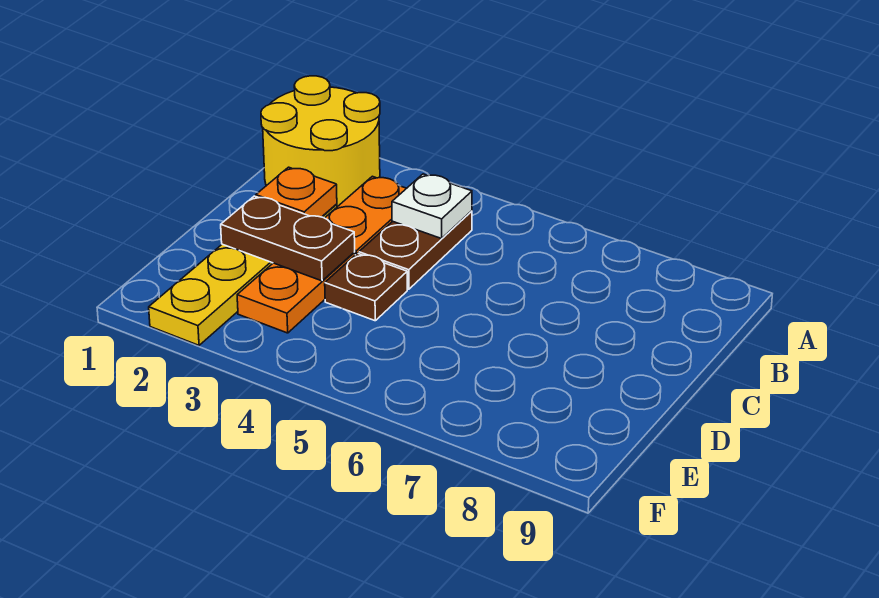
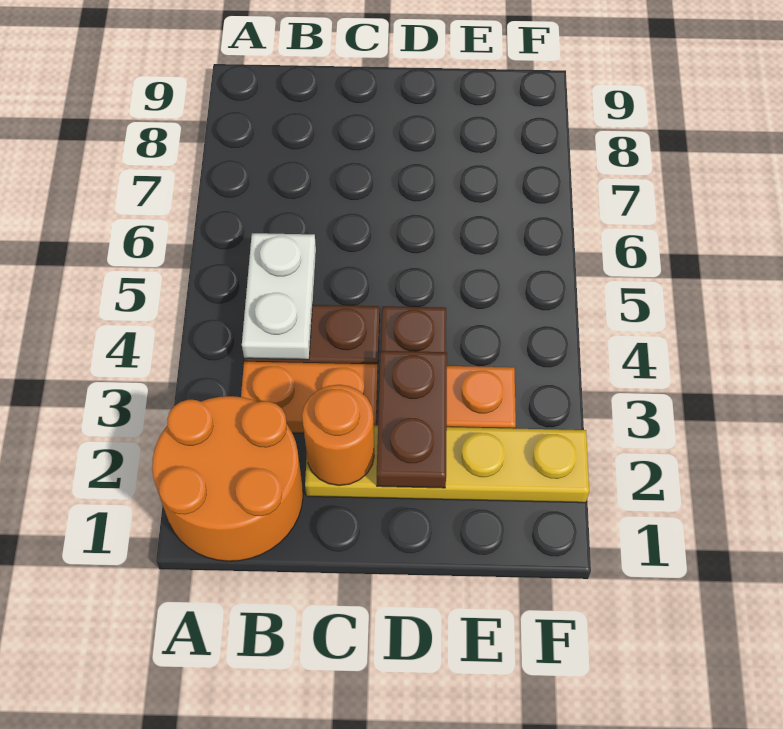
yellow 2x2 round brick [261,76,380,207] -> orange 2x2 round brick [152,396,303,561]
white 1x1 plate [392,174,472,239] -> white 1x2 plate [242,233,316,360]
orange 1x1 plate [256,167,337,217] -> orange 1x1 round brick [302,385,374,486]

